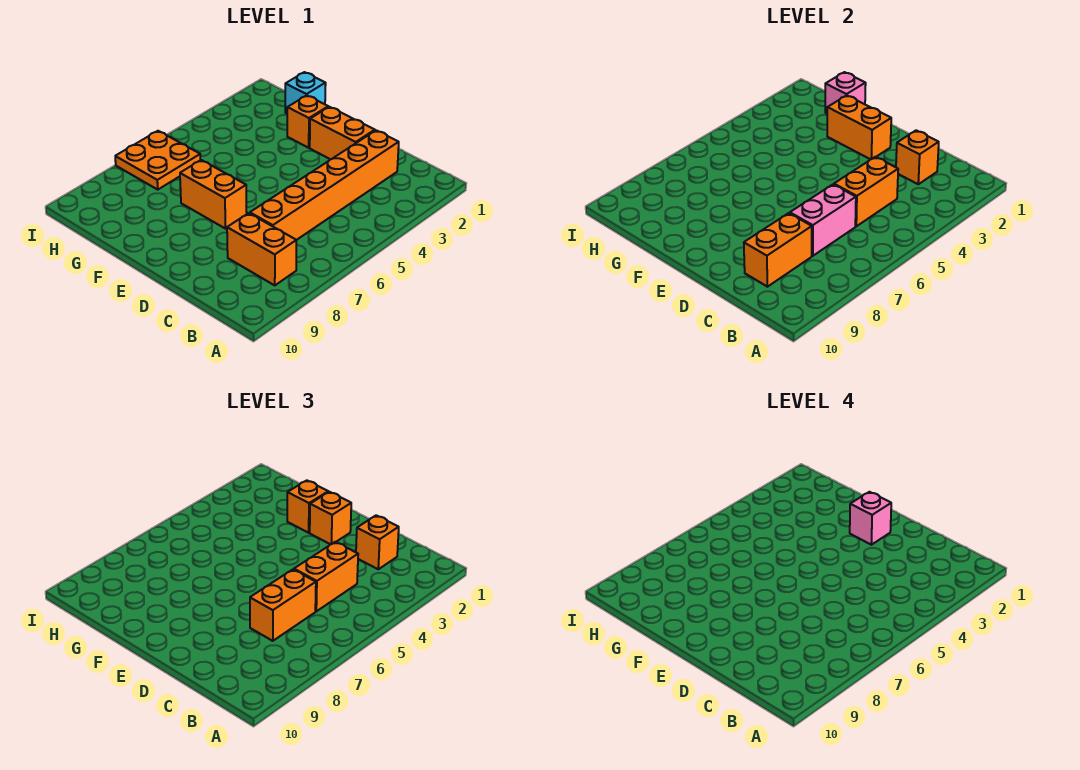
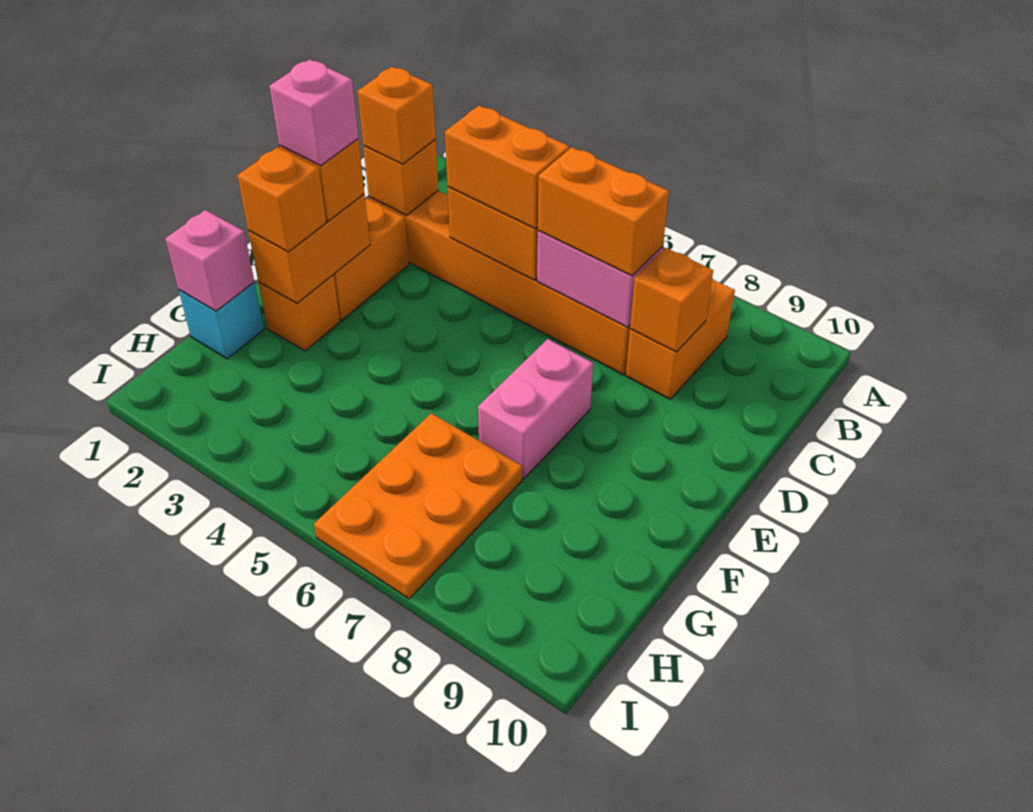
orange 1x2 brick [744,213,812,287] -> orange 1x1 brick [630,248,713,352]
orange 1x2 brick [180,160,247,229] -> pink 1x2 brick [478,339,593,478]
orange 2x2 plate [115,131,200,189] -> orange 2x3 plate [314,413,523,599]

